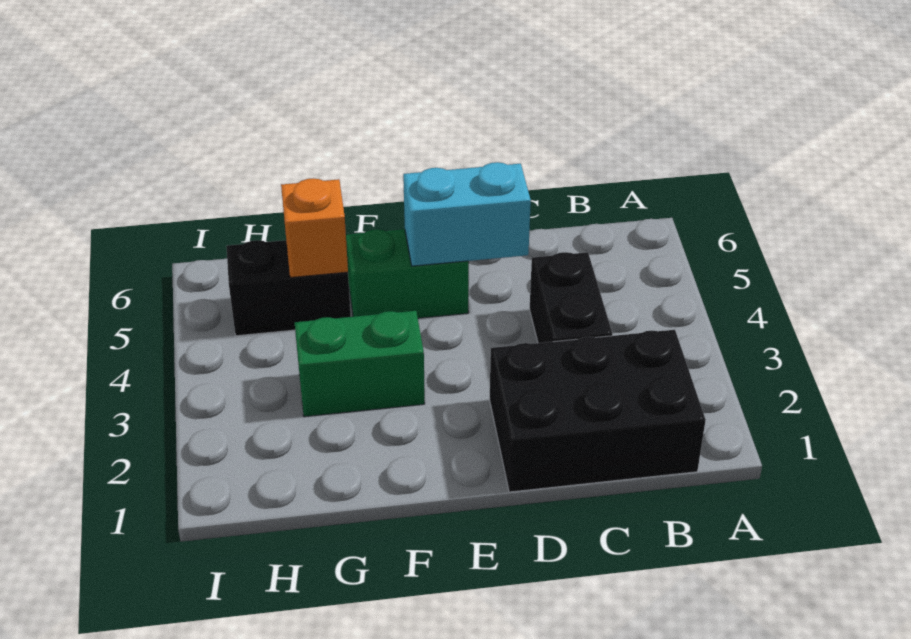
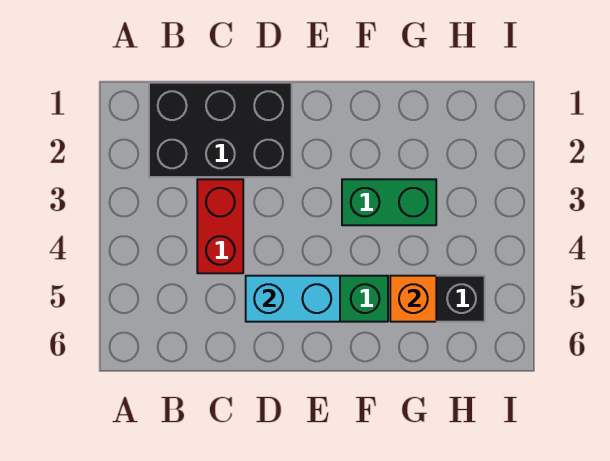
black 1x2 brick [530,252,612,343] -> red 1x2 brick [197,179,243,273]

